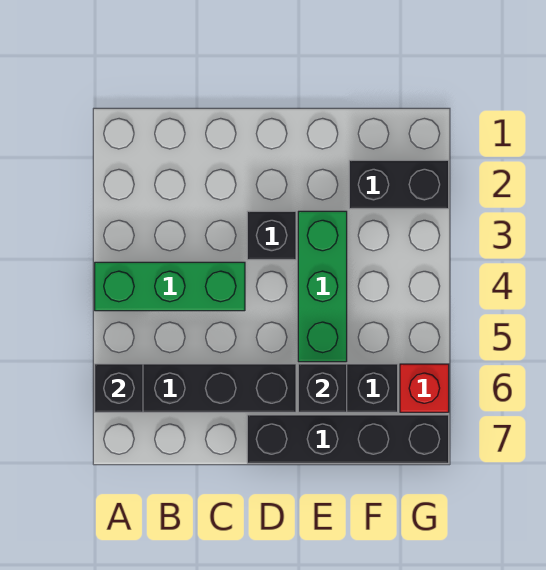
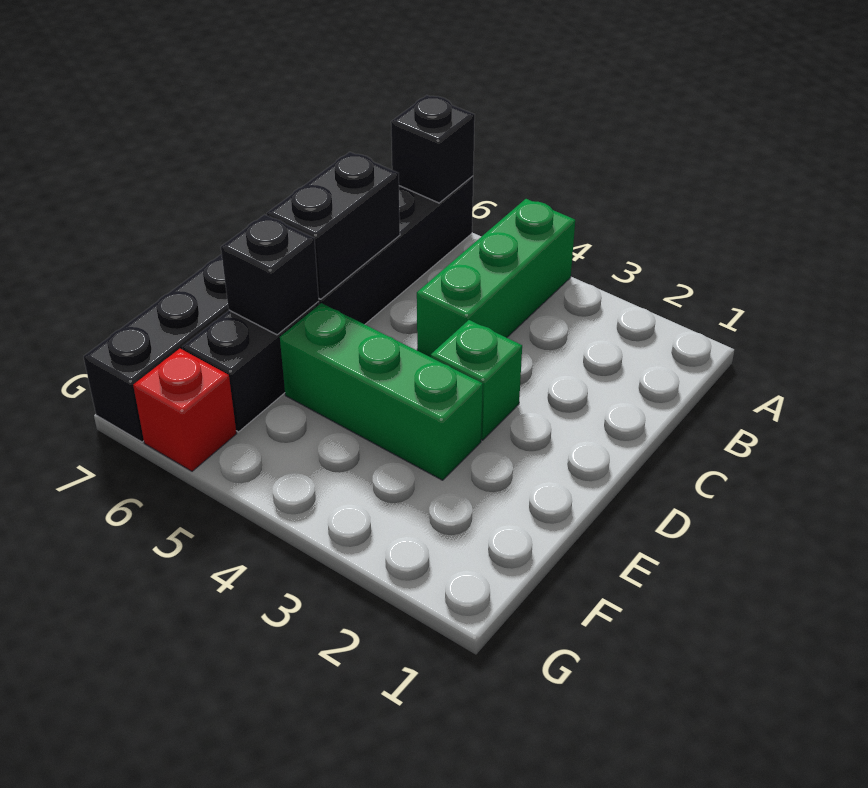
black 1x1 brick [247,211,296,260] -> green 1x1 brick [431,320,522,440]
black 1x2 brick [349,160,449,209] -> black 1x2 brick moved to [267,152,400,299]

